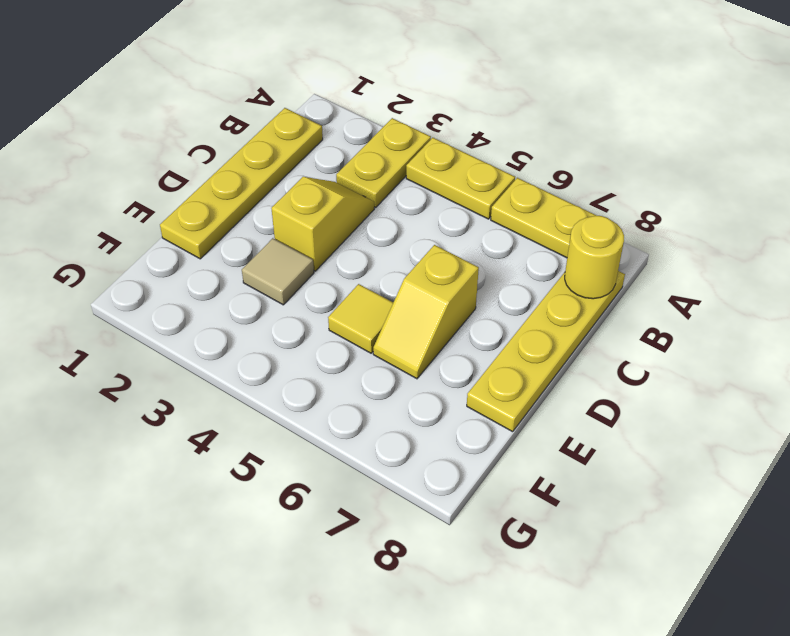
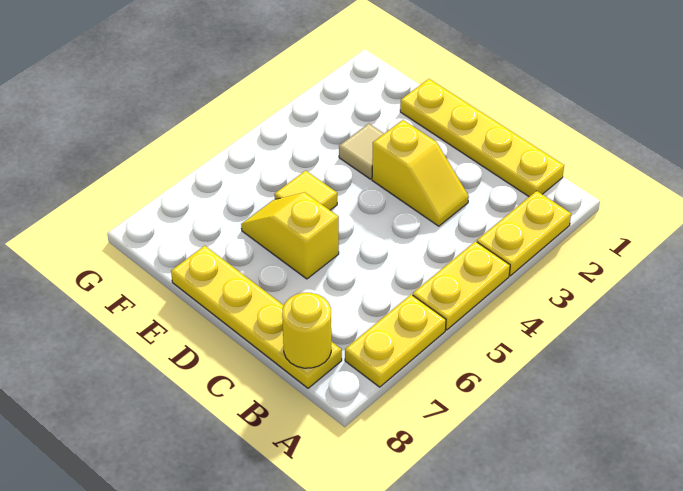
yellow 1x2 plate [336,118,431,207] -> yellow 1x2 plate turned to [477,191,571,276]

